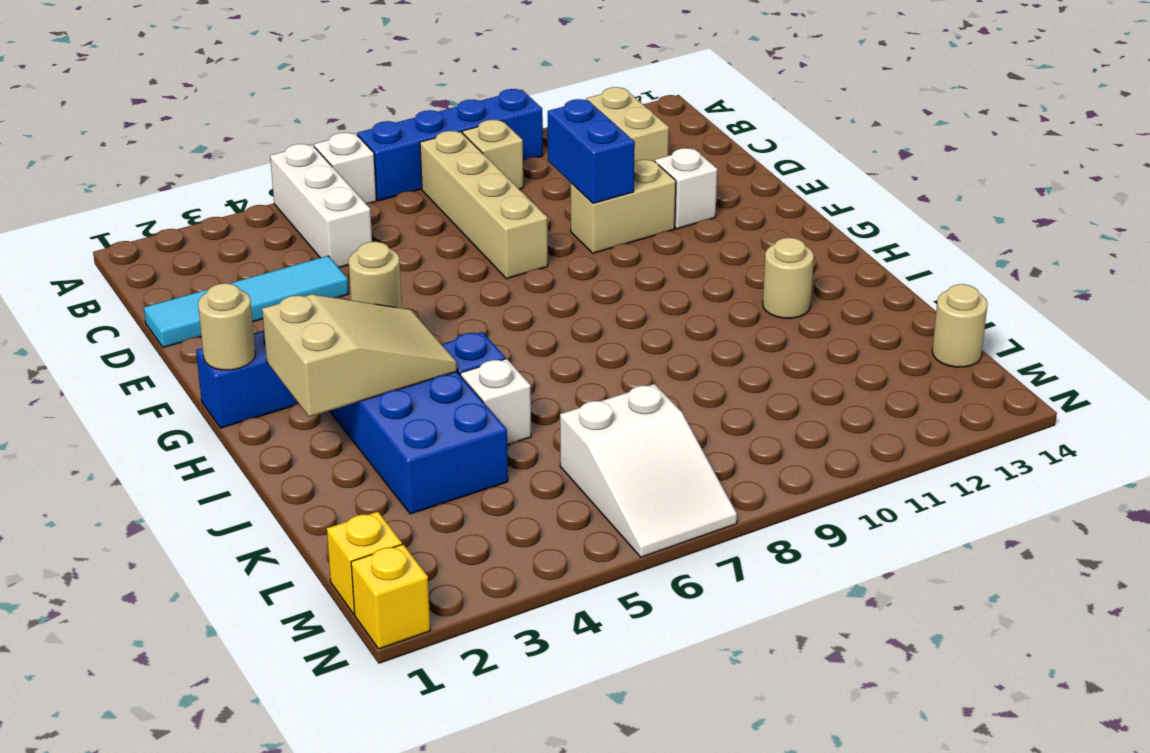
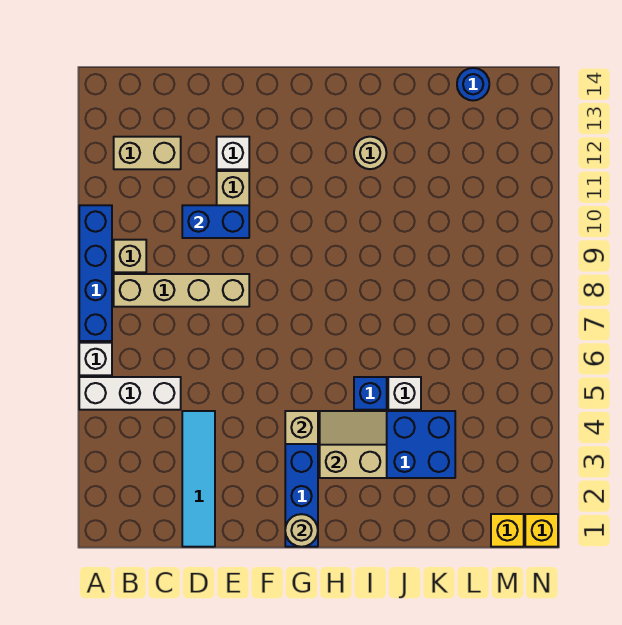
tan 1x1 round brick [349,242,402,308] -> tan 1x1 brick [285,411,318,444]
tan 2x3 slope [262,294,457,417] -> tan 2x2 slope [320,411,387,478]
white 2x3 slope [560,384,737,557] -> none
tan 1x1 round brick [932,284,987,367] -> blue 1x1 round brick [457,68,489,101]

